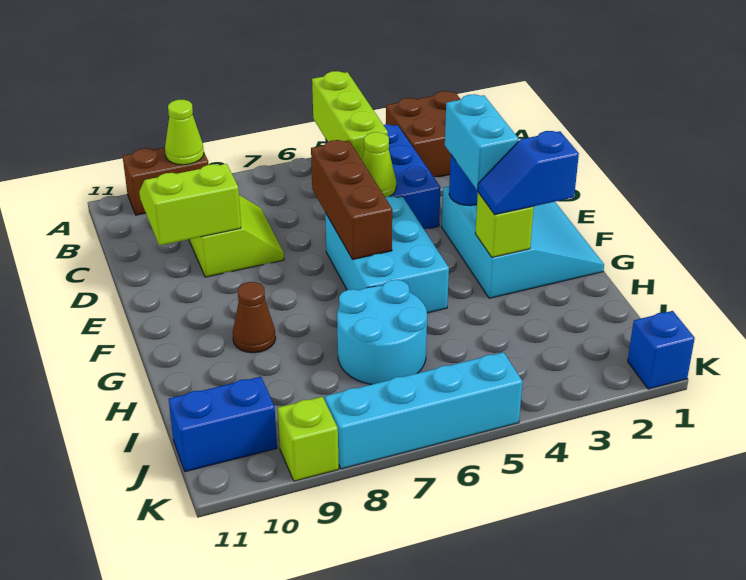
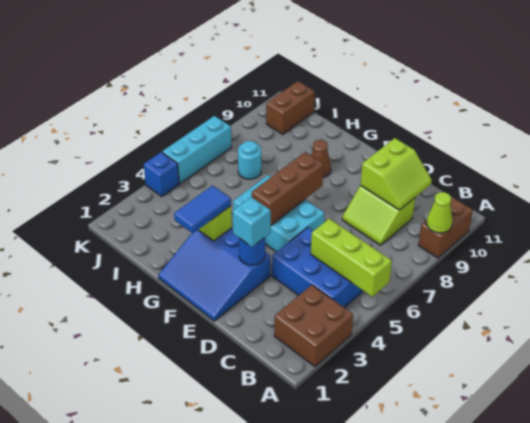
lime 1x1 cone [362,132,396,197] -> none
brown 1x3 brick [311,140,392,260] -> brown 1x3 brick turned to [252,152,323,225]
cyan 3x3 slope [442,186,604,298] -> blue 3x3 slope [158,228,270,321]
cyan 1x2 brick [445,94,519,190] -> cyan 1x1 brick [232,197,271,247]
blue 1x2 slope [478,131,579,215] -> blue 1x2 tile [174,186,231,233]
cyan 2x2 round brick [337,280,427,385] -> cyan 1x1 round brick [238,141,261,179]
blue 1x2 brick [169,377,277,472] -> brown 1x2 brick [266,81,315,134]
blue 1x1 brick [628,311,695,389] -> blue 1x1 brick moved to [144,152,179,197]
cyan 1x4 brick [325,352,523,469] -> cyan 1x3 brick [162,116,231,184]
lime 1x1 brick [278,397,339,481] -> none

